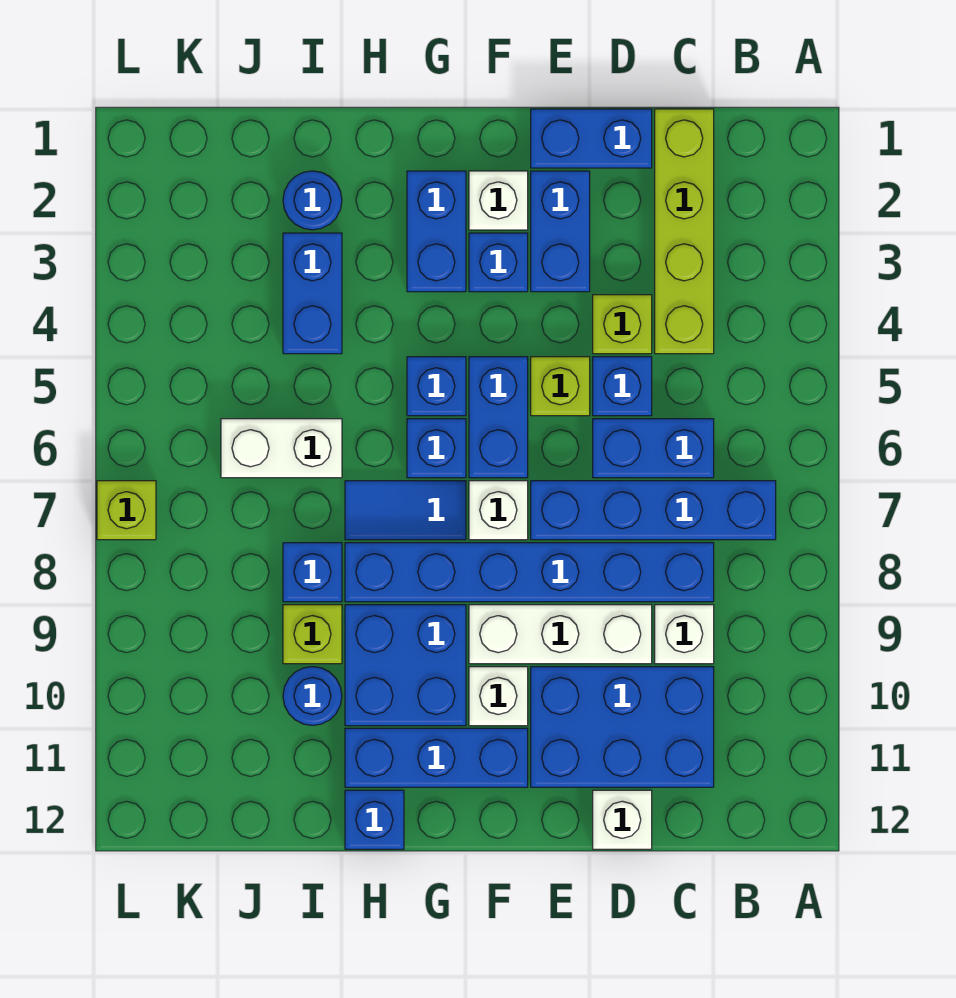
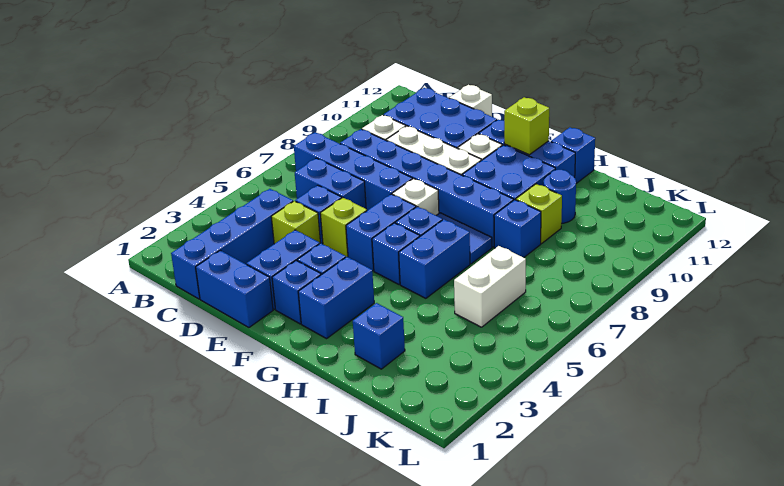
lime 1x4 brick [655,109,714,354] -> blue 1x4 brick [171,189,293,299]
white 1x1 brick [469,171,528,230] -> blue 1x1 brick [272,261,321,324]
blue 1x1 round brick [283,171,342,230] -> blue 1x1 brick [353,303,405,369]
blue 1x2 brick [283,233,342,354] -> blue 1x2 brick moved to [399,219,470,298]
white 1x2 brick [221,419,342,478] -> white 1x2 brick turned to [454,246,526,327]
lime 1x1 brick [97,481,156,540] -> lime 1x1 brick moved to [504,97,549,155]

